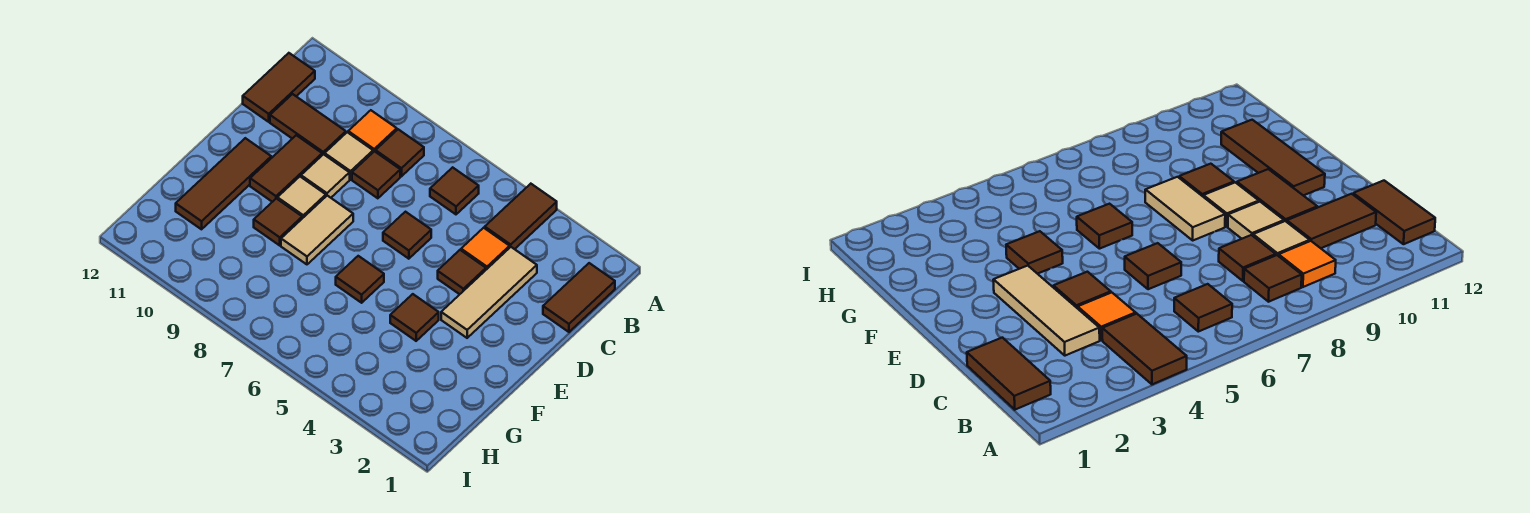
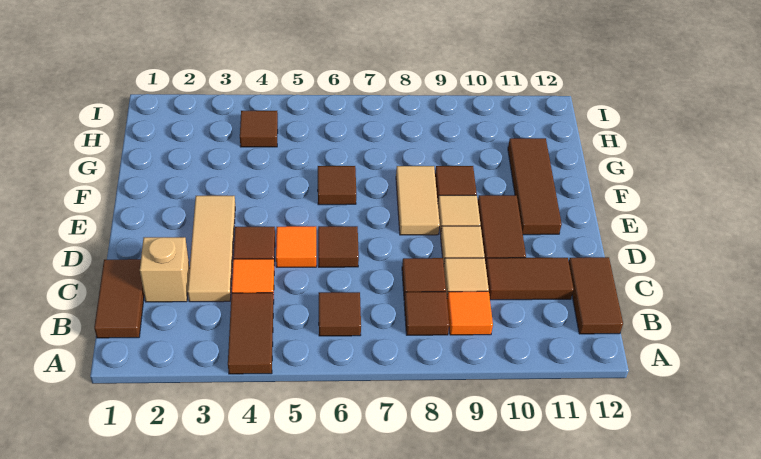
none -> tan 1x1 brick [140,237,190,302]
none -> orange 1x1 tile [276,226,316,267]
brown 1x1 tile [390,294,439,341] -> brown 1x1 tile moved to [240,111,278,147]

